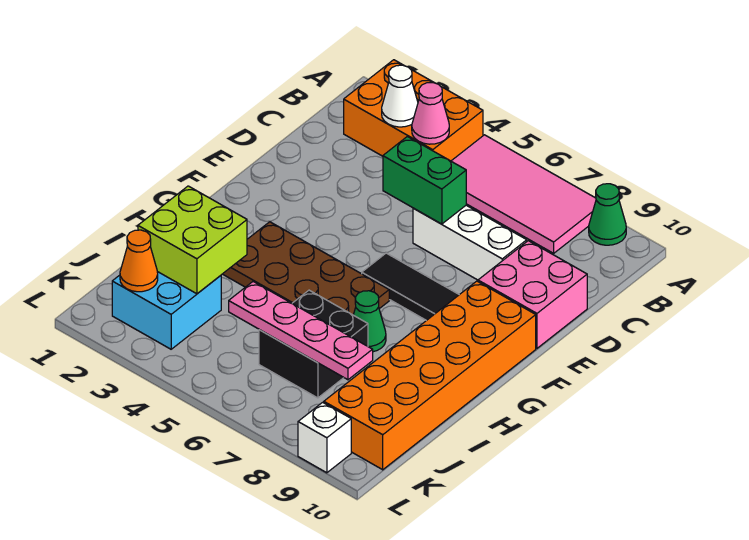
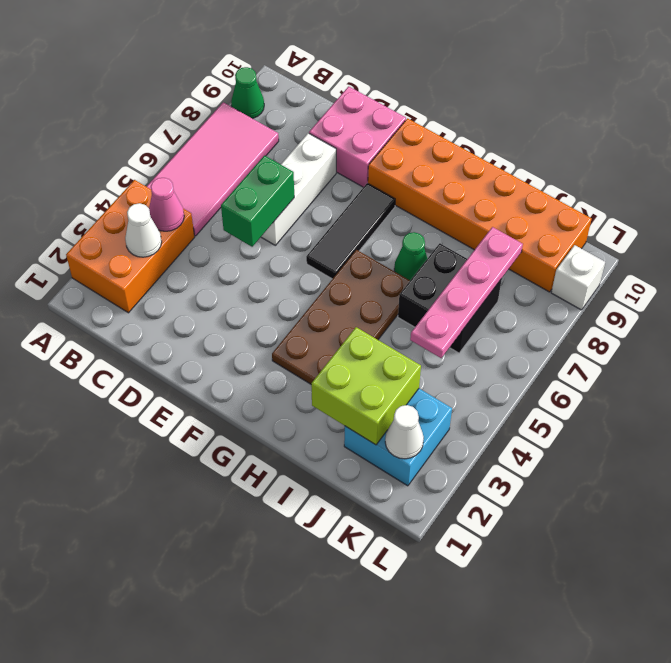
orange 1x1 cone [120,230,158,292] -> white 1x1 cone [385,405,424,459]

